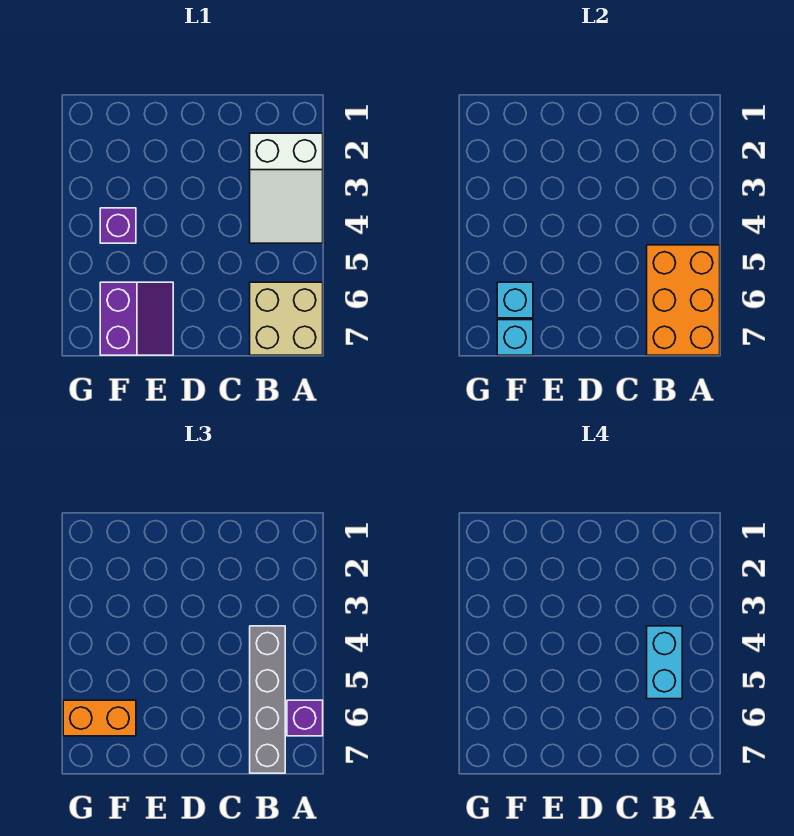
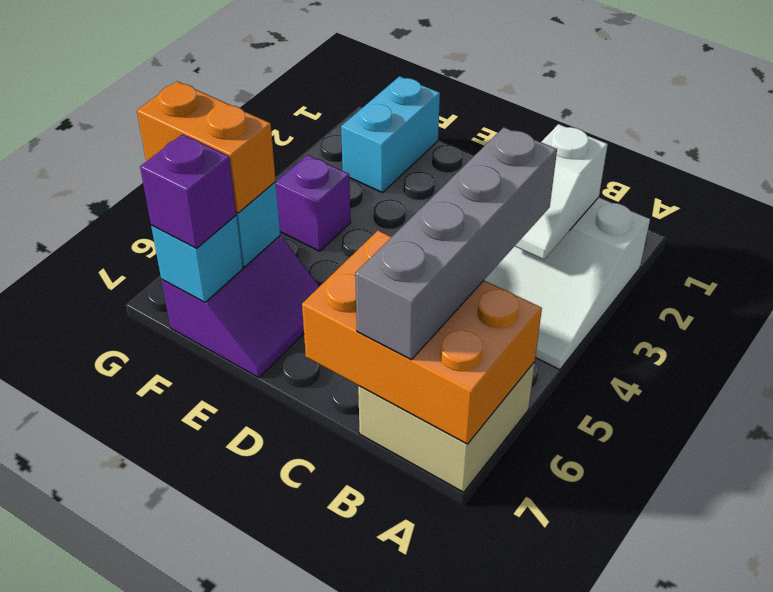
orange 2x3 brick [647,245,720,355] -> orange 2x3 brick turned to [302,230,542,444]
purple 1x1 brick [287,700,323,736] -> purple 1x1 brick moved to [140,134,236,248]
none -> white 1x2 slope [515,124,608,259]
cyan 1x2 brick [647,626,682,699] -> cyan 1x2 brick moved to [341,76,440,193]

